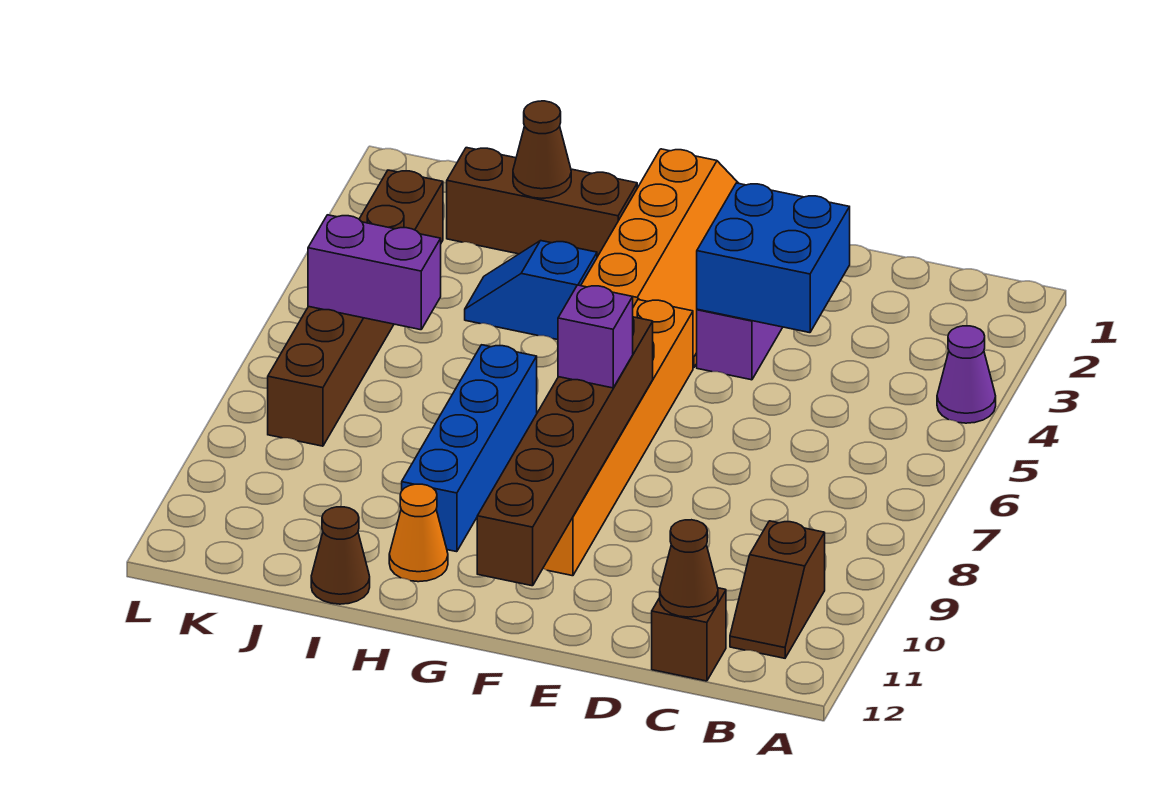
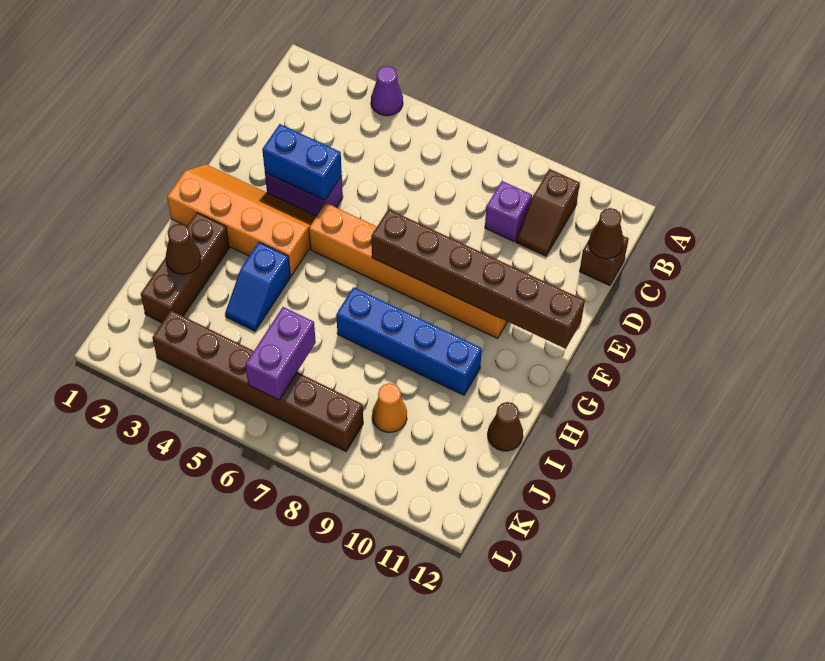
brown 1x2 slope [730,521,825,658] -> brown 1x2 slope turned to [516,169,580,256]
blue 2x2 brick [697,183,850,333] -> blue 1x2 brick [262,124,342,200]
purple 1x1 brick [558,285,633,388] -> purple 1x1 brick moved to [485,181,532,242]
orange 1x1 cone [389,484,448,582] -> orange 1x1 cone moved to [372,383,407,432]

